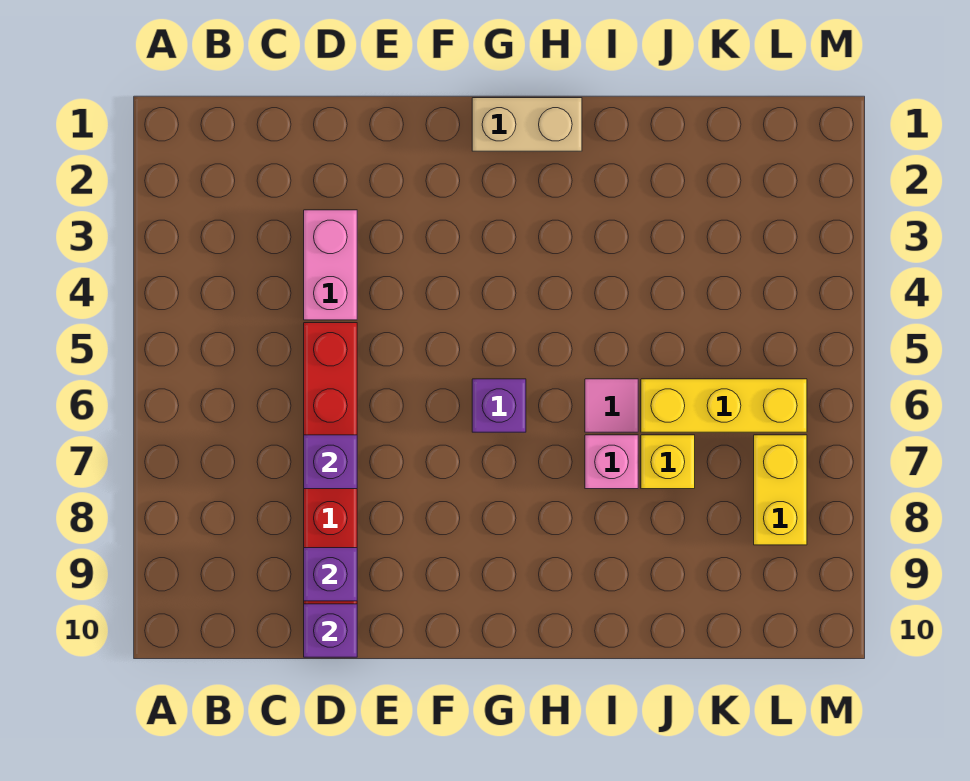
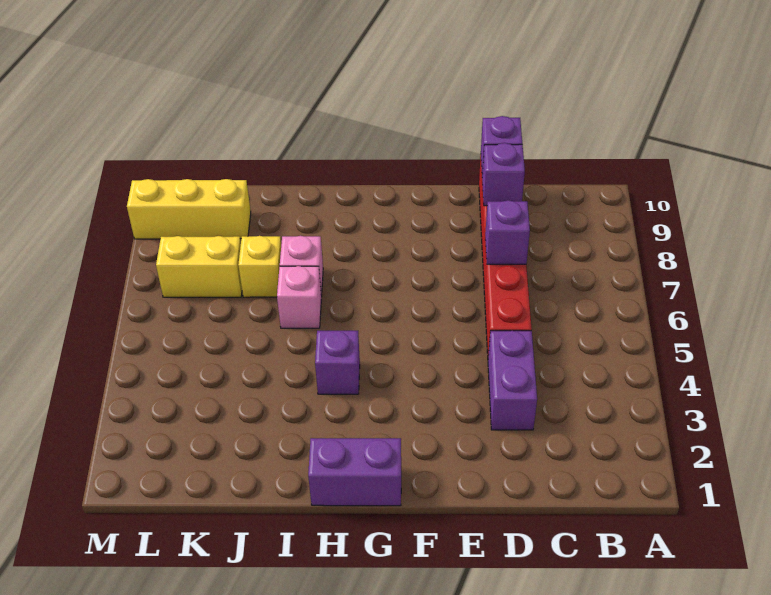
pink 1x2 brick [304,210,357,320] -> purple 1x2 brick [488,331,537,430]
tan 1x2 brick [472,98,582,151] -> purple 1x2 brick [308,438,401,506]
purple 1x1 brick [472,379,526,432] -> purple 1x1 brick moved to [315,331,360,394]
pink 1x1 tile [585,379,638,432] -> pink 1x1 brick [277,266,321,328]
yellow 1x3 brick [641,379,807,432] -> yellow 1x3 brick moved to [127,179,251,239]
yellow 1x2 brick [754,435,807,545] -> yellow 1x2 brick turned to [156,236,242,297]

